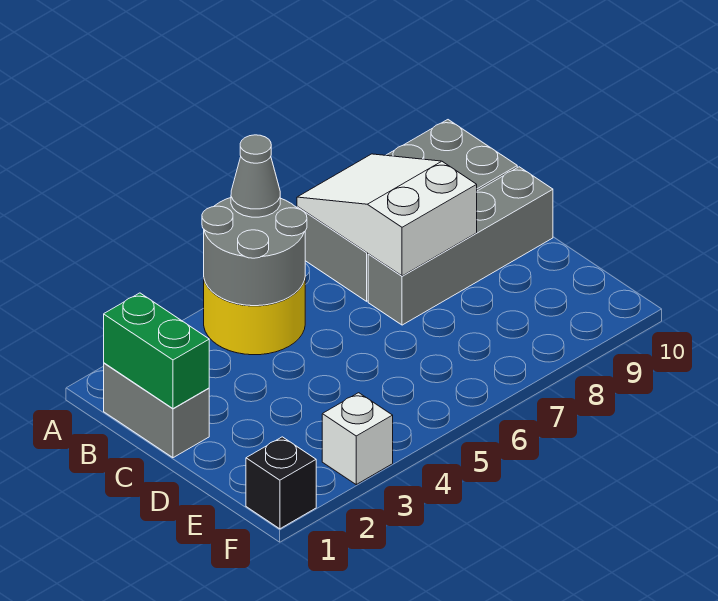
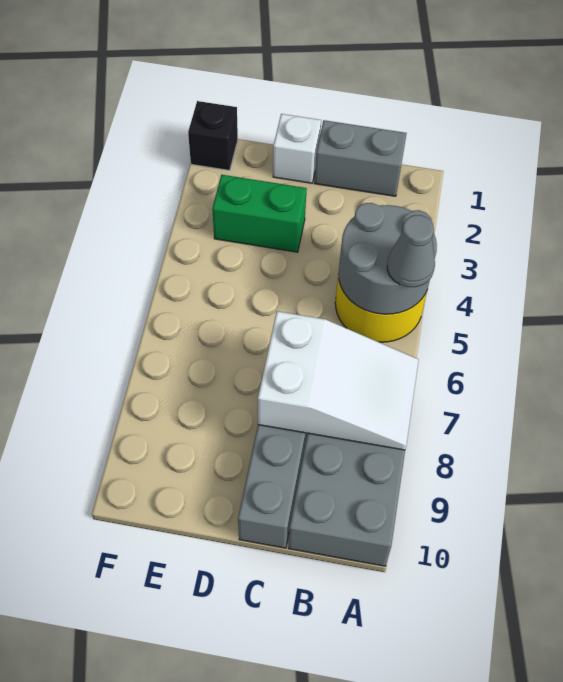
green 1x2 brick [104,293,209,409] -> green 1x2 brick moved to [212,175,307,252]
white 1x1 brick [322,393,393,484] -> white 1x1 brick moved to [273,114,321,183]

